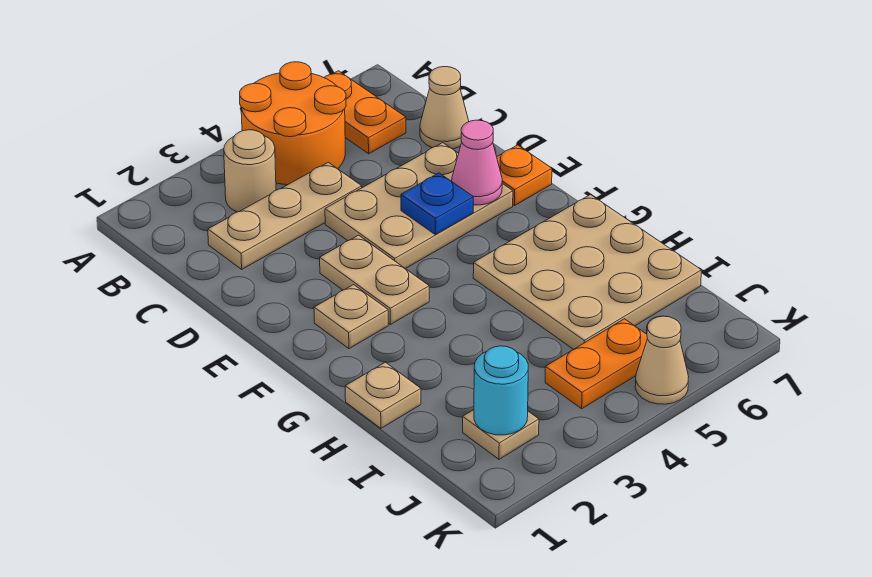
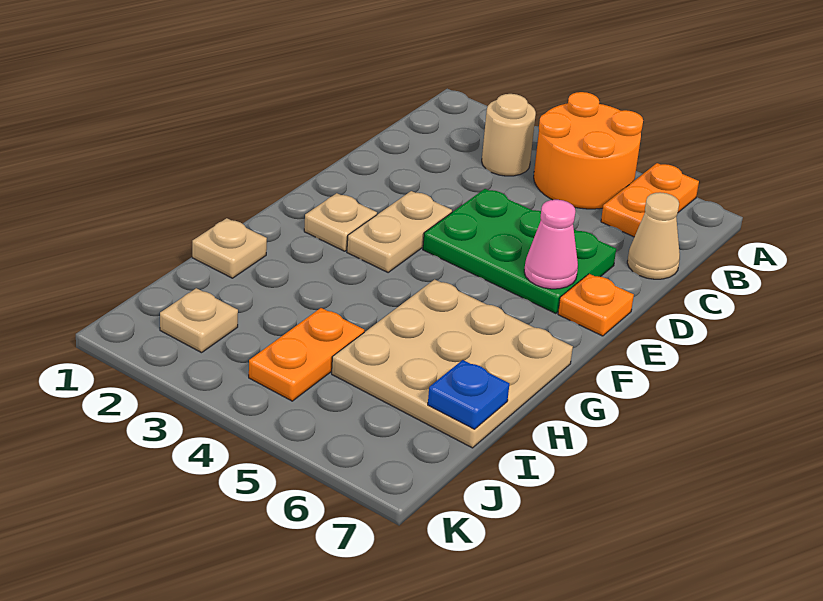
tan 1x3 plate [208,162,362,269] -> none
tan 2x3 plate [325,143,513,269] -> green 2x3 plate [423,189,616,313]
blue 1x1 plate [401,173,473,235] -> blue 1x1 plate moved to [428,360,509,429]
cyan 1x1 round brick [474,346,528,435] -> none
orange 1x2 plate [545,319,647,409] -> orange 1x2 plate turned to [249,308,364,401]
tan 1x1 cone [635,316,689,404] -> none

